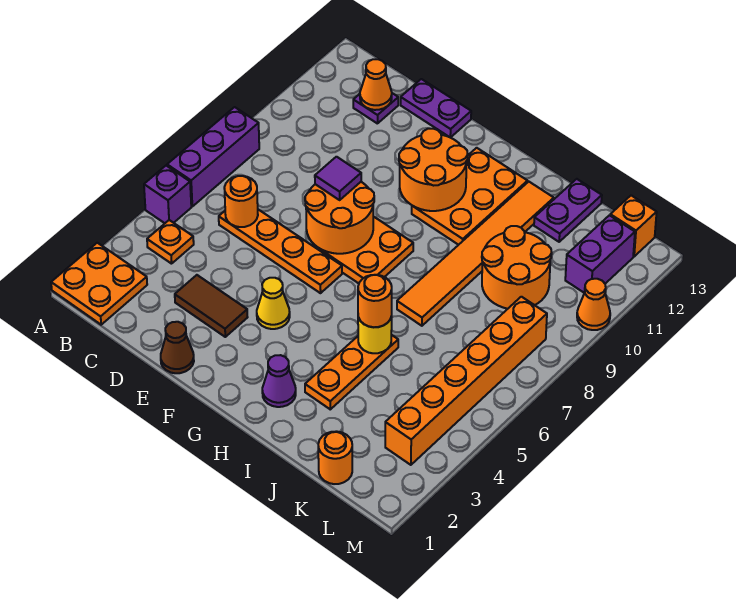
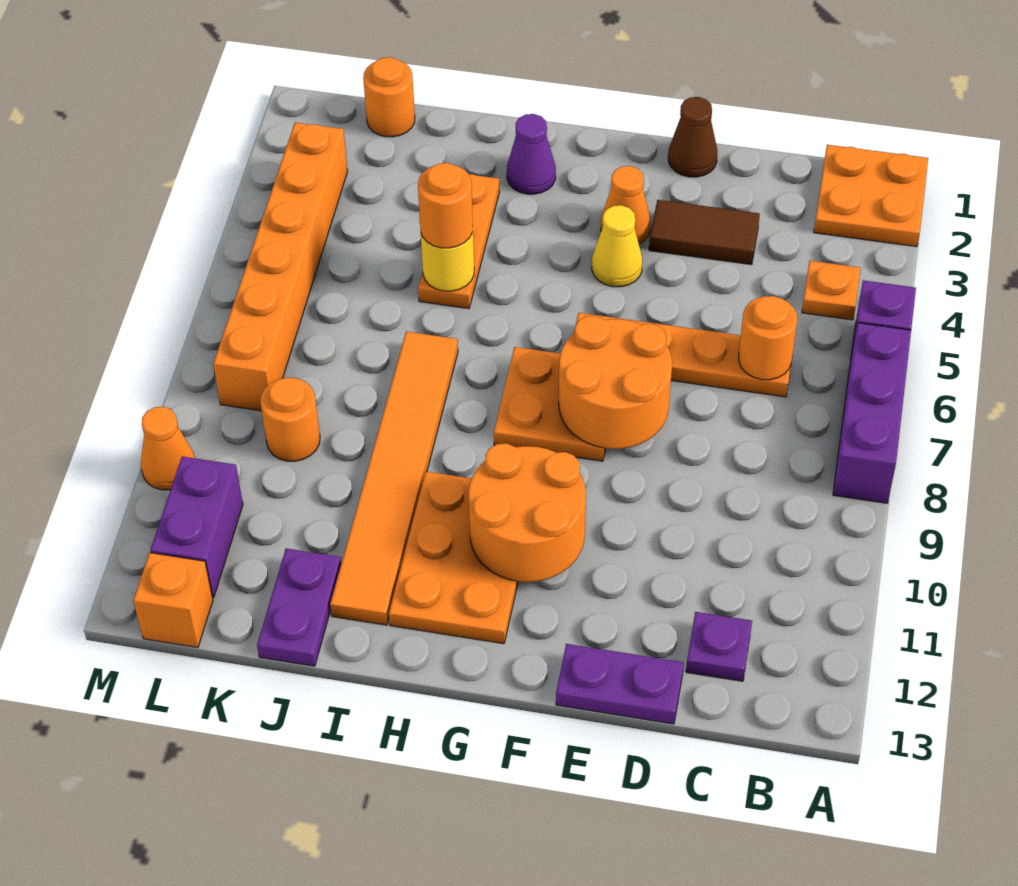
orange 1x1 cone [360,59,392,110] -> orange 1x1 cone moved to [601,166,651,244]
purple 1x1 tile [315,157,361,200] -> none
orange 2x2 round brick [482,226,552,309] -> orange 1x1 round brick [260,378,320,461]

